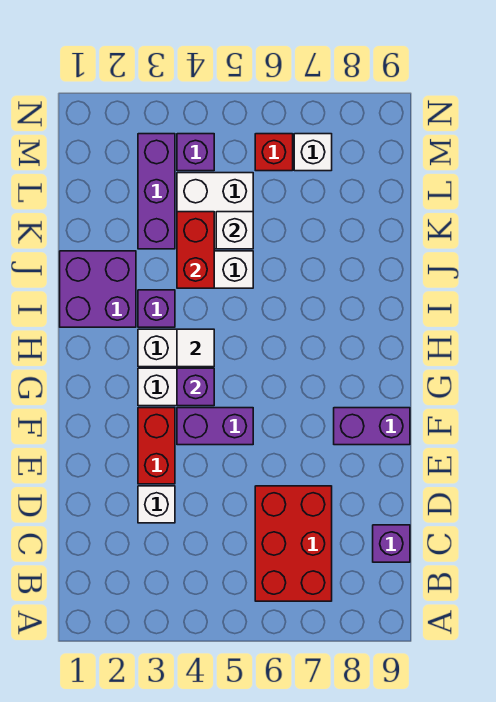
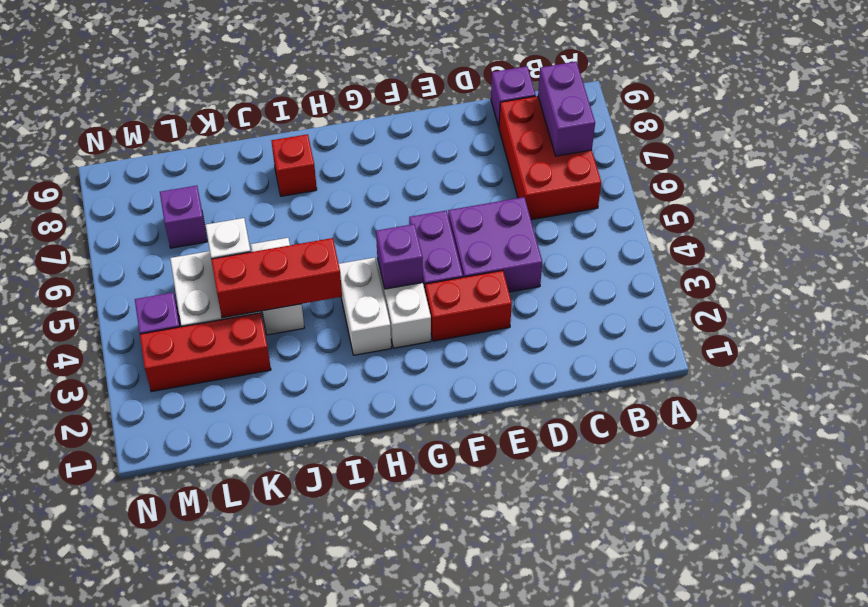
red 2x3 brick [255,486,332,601] -> red 2x3 brick turned to [499,96,601,220]
white 1x1 brick [138,486,175,523] -> none
purple 1x2 brick [334,408,410,445] -> purple 1x2 brick moved to [538,62,595,156]
white 1x1 tile [177,329,214,367] -> none
purple 2x2 brick [60,251,136,327] -> purple 2x2 brick moved to [448,197,542,292]
purple 1x1 brick [138,290,175,327] -> purple 1x1 brick moved to [160,186,207,248]
red 1x2 brick [177,212,214,288] -> red 1x3 brick [211,238,342,318]
purple 1x3 brick [138,134,175,249] -> red 1x3 brick [140,313,271,392]
red 1x1 brick [255,134,293,171] -> red 1x1 brick moved to [271,134,317,196]
white 1x1 brick [294,134,332,171] -> none

